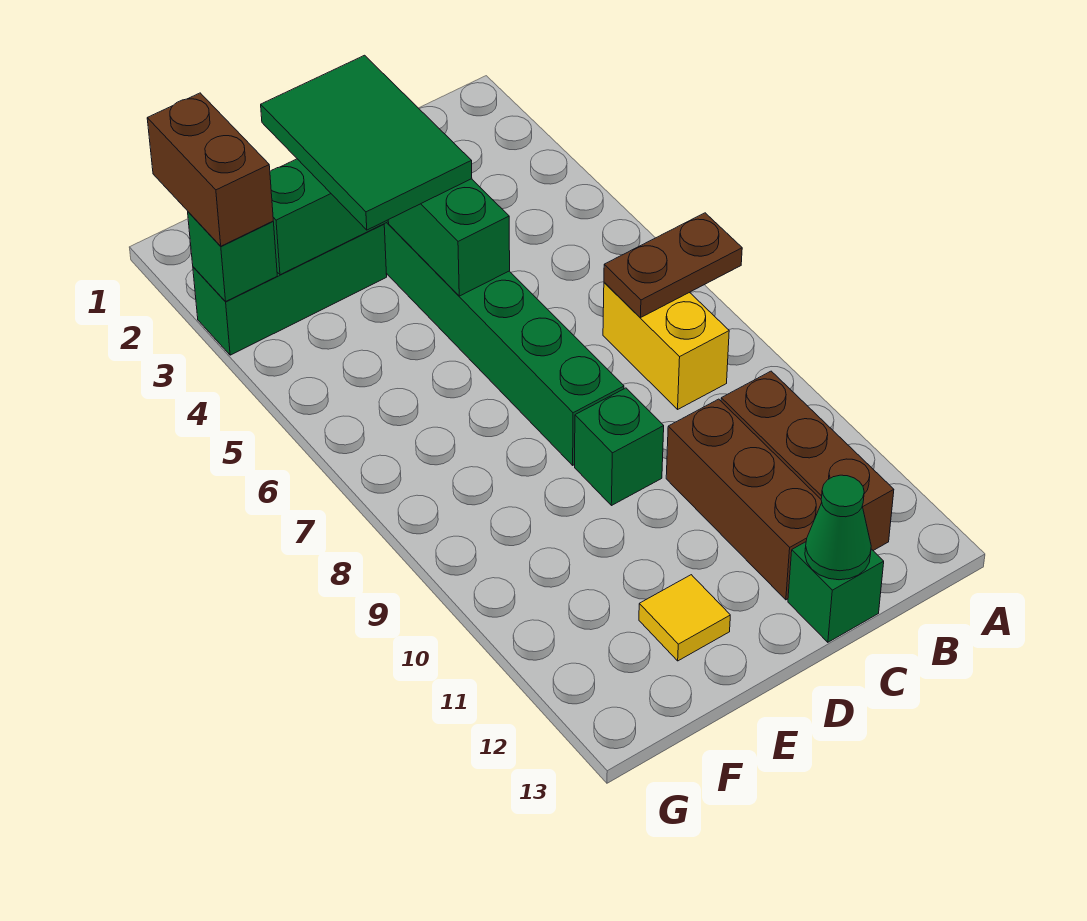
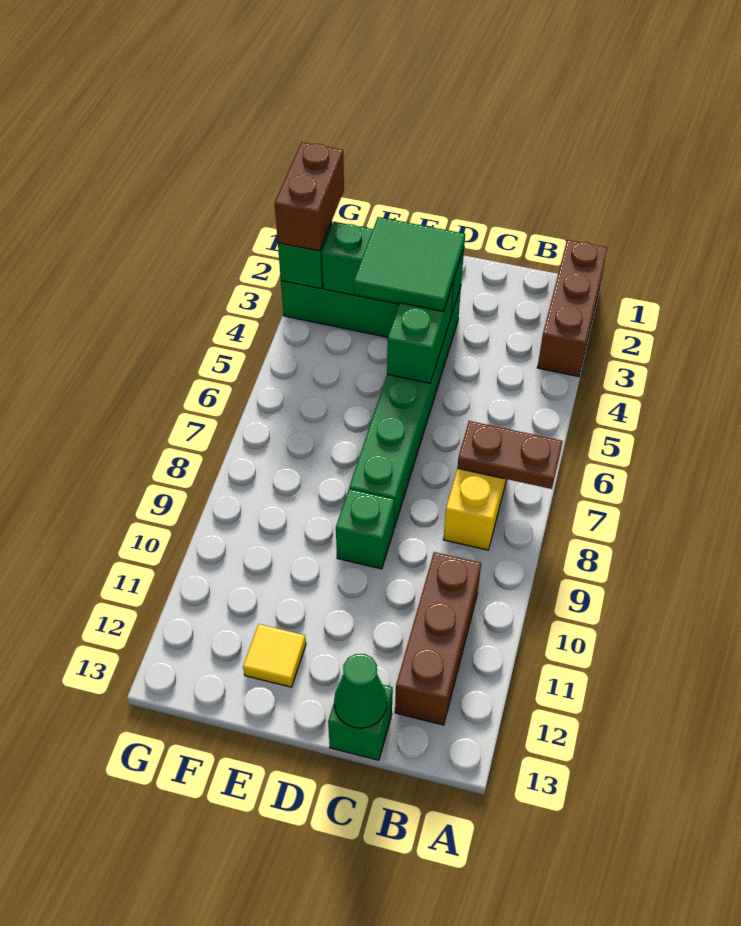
brown 1x3 brick [666,399,822,600] -> brown 1x3 brick moved to [537,240,608,377]
green 2x3 tile [261,55,472,230] -> green 2x2 tile [354,217,465,311]

